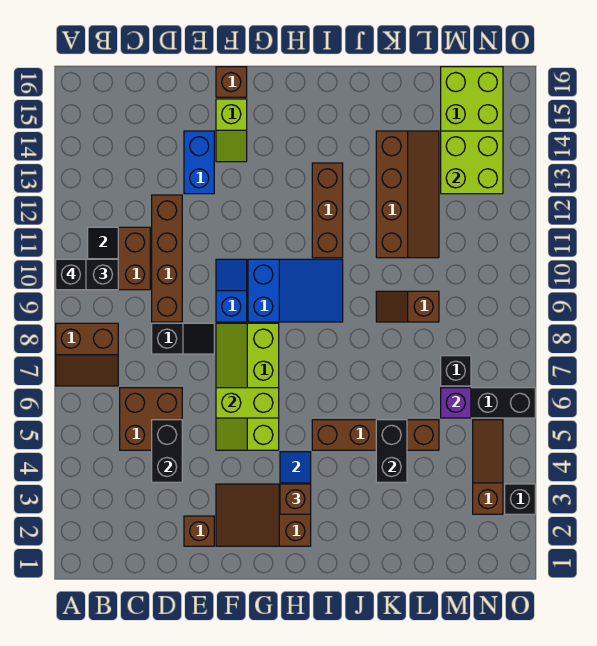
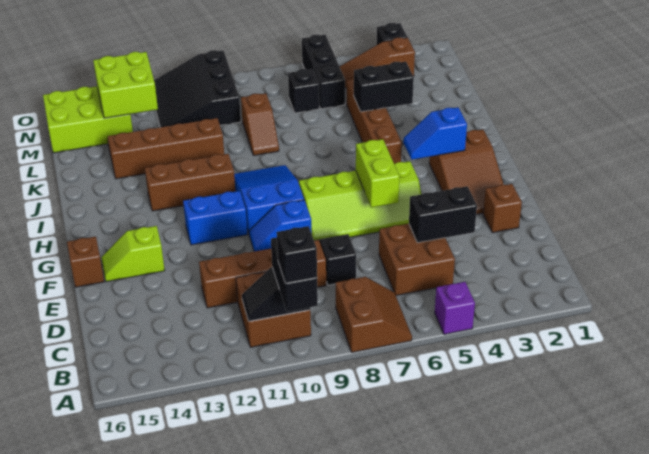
blue 1x2 brick [184,131,214,194] -> blue 1x2 brick moved to [183,191,247,245]
lime 1x2 slope [216,99,247,162] -> lime 1x2 slope turned to [101,226,165,282]
brown 1x1 brick [280,484,311,514] -> none
purple 1x1 brick [441,388,471,418] -> purple 1x1 brick moved to [435,282,475,334]
none -> black 3x3 slope [154,50,241,127]

